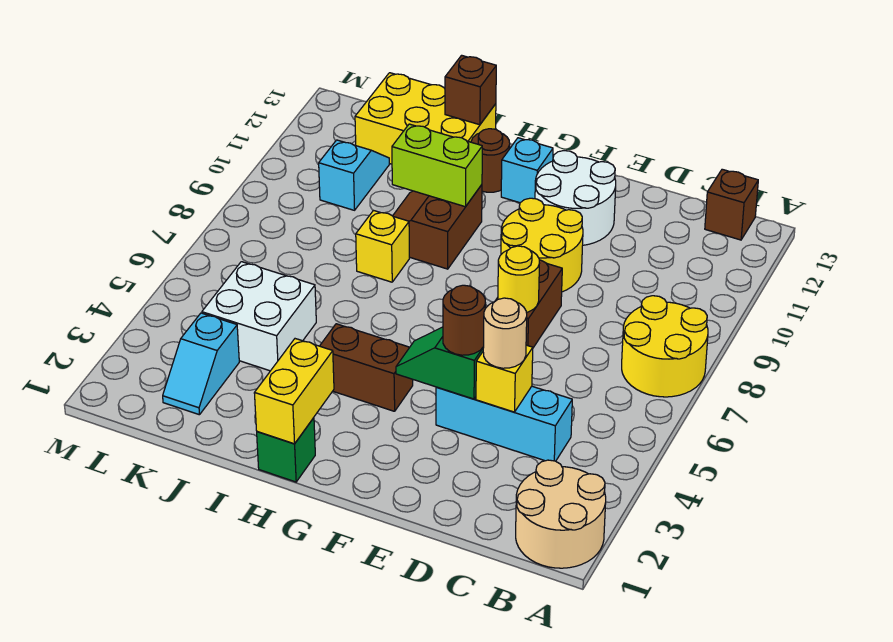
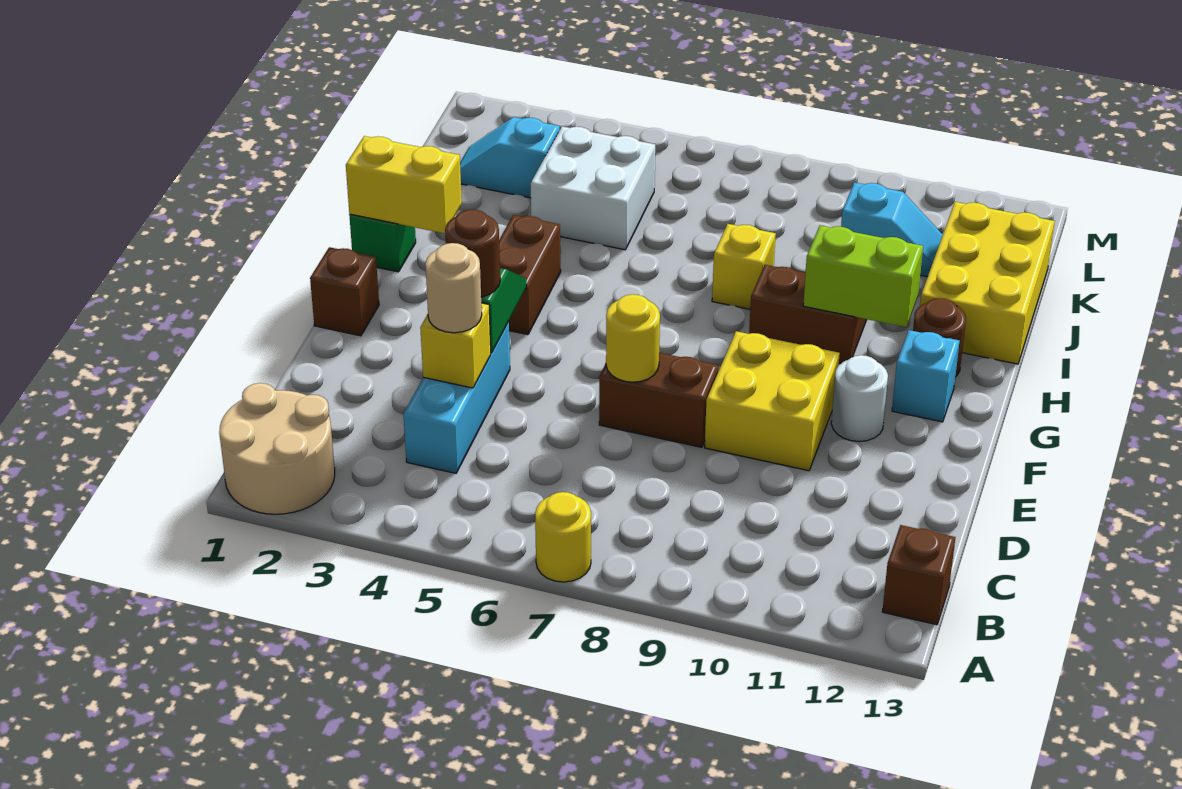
yellow 2x2 round brick [622,296,708,397] -> yellow 1x1 round brick [535,492,591,582]
yellow 2x2 round brick [501,198,583,292] -> yellow 2x2 brick [705,331,840,471]
white 2x2 round brick [535,151,616,245] -> white 1x1 round brick [831,355,888,442]
lime 1x2 brick [392,124,482,207] -> lime 1x2 brick turned to [803,226,923,327]
brown 1x1 brick [445,55,496,125] -> brown 1x1 brick moved to [310,247,379,336]

